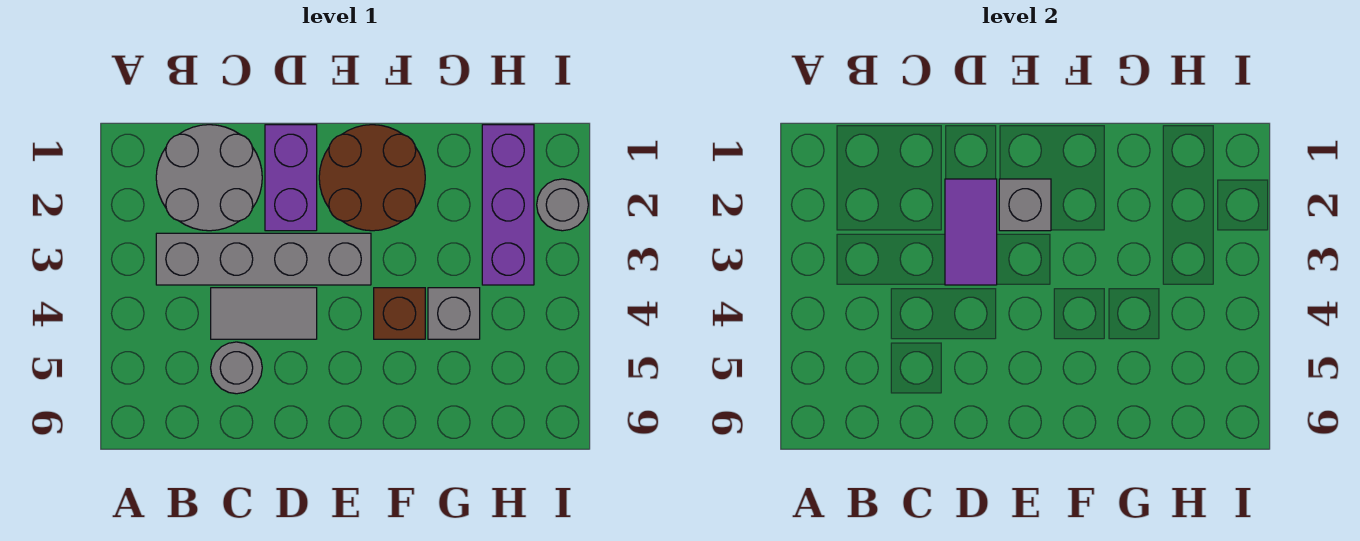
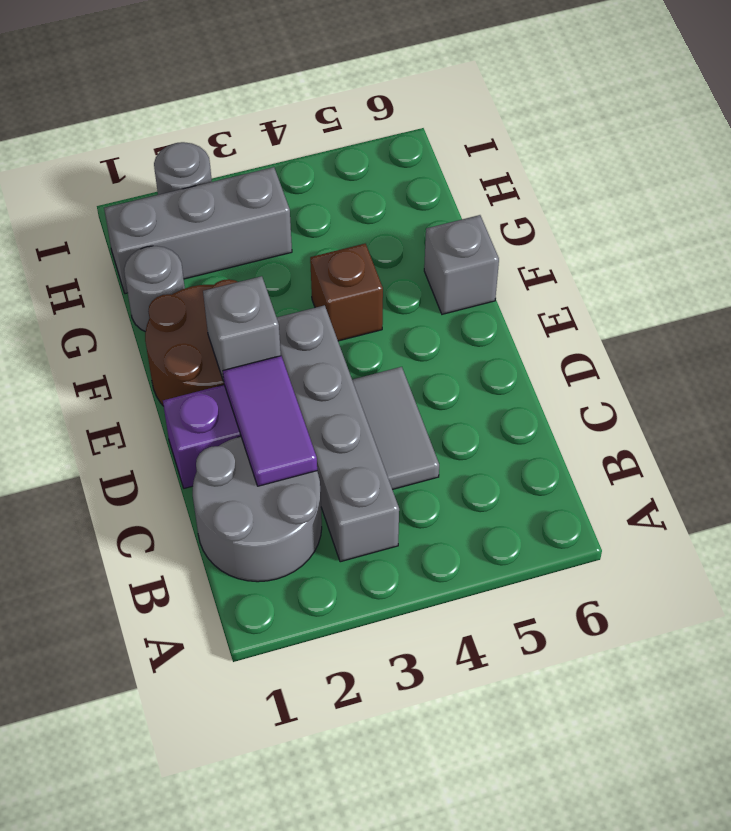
grey 1x1 round brick [211,342,262,394] -> grey 1x1 round brick moved to [124,246,185,332]
purple 1x2 tile [945,179,997,285] -> purple 1x2 tile turned to [223,356,317,486]
grey 1x1 brick [428,288,480,339] -> grey 1x1 brick moved to [424,215,499,314]
purple 1x3 brick [482,125,534,285] -> grey 1x3 brick [104,167,292,294]

